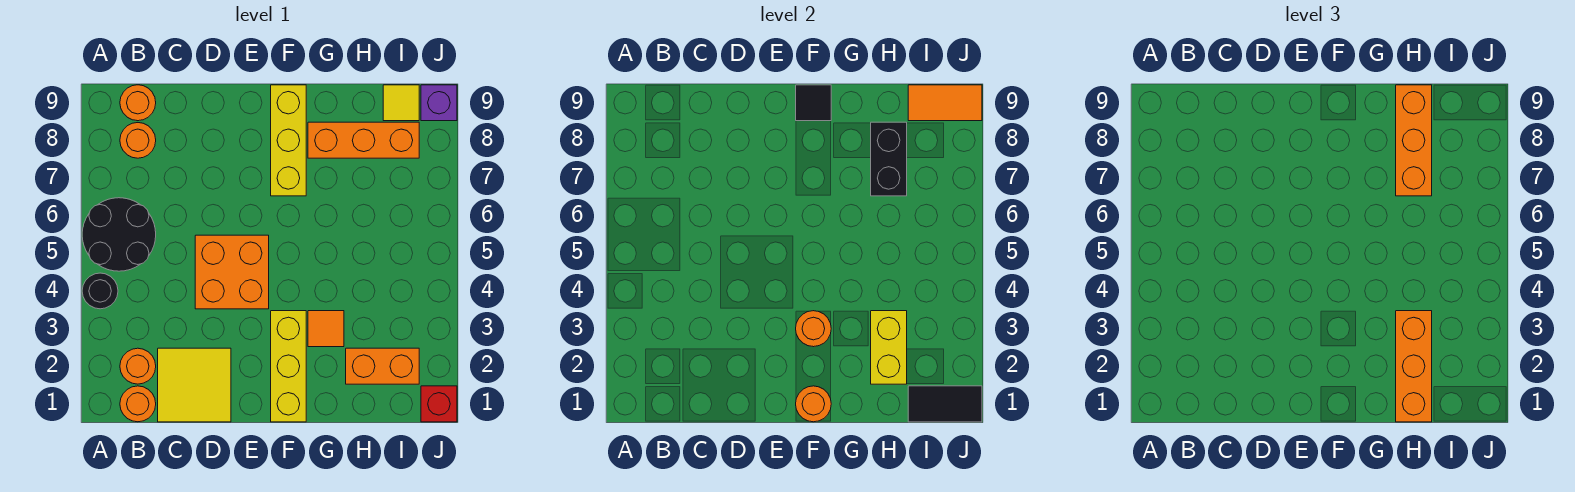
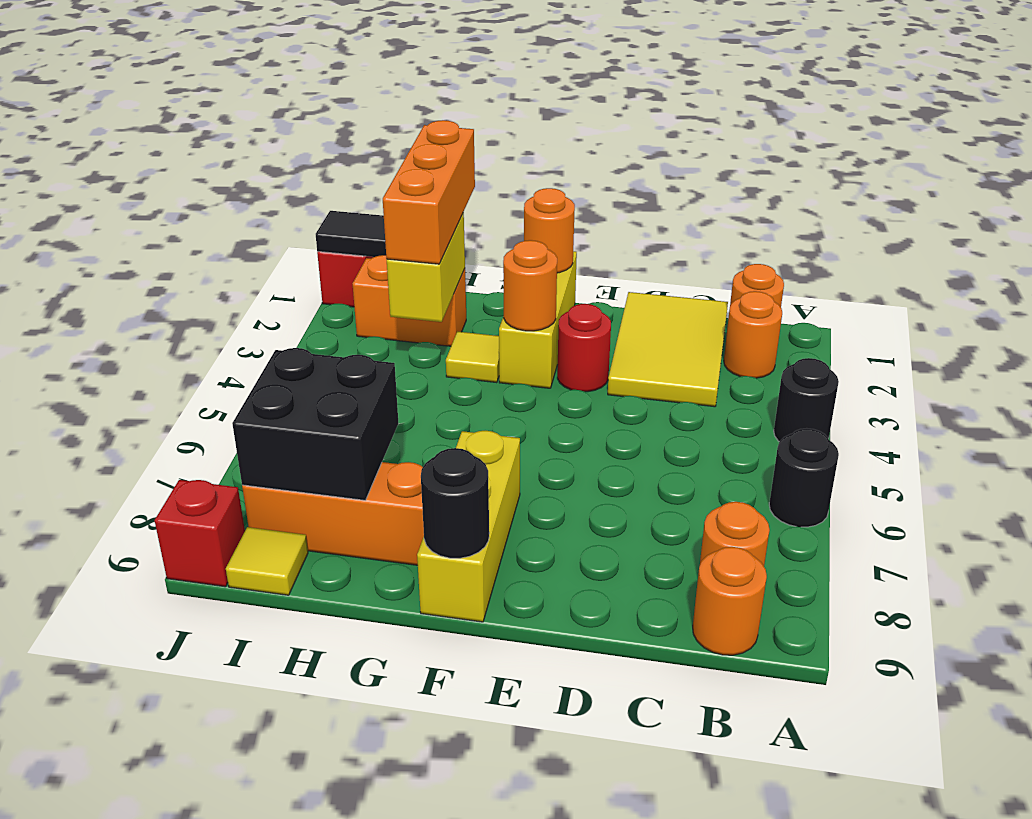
black 2x2 round brick [82,198,156,271] -> black 1x1 round brick [769,428,839,527]
yellow 2x2 tile [158,348,231,422] -> yellow 2x3 tile [608,292,728,407]
orange 2x2 brick [195,235,269,309] -> none
none -> red 1x1 round brick [557,304,611,392]
black 1x1 tile [796,85,831,121] -> black 1x1 round brick [421,448,489,558]
orange 1x1 tile [308,311,344,347] -> yellow 1x1 tile [446,332,499,383]
black 1x2 brick [871,122,907,196] -> black 2x2 brick [232,348,398,500]
orange 1x3 brick [1396,85,1432,196] -> none
orange 1x2 tile [908,85,982,121] -> none
purple 1x1 brick [421,85,457,121] -> red 1x1 brick [155,480,245,587]

